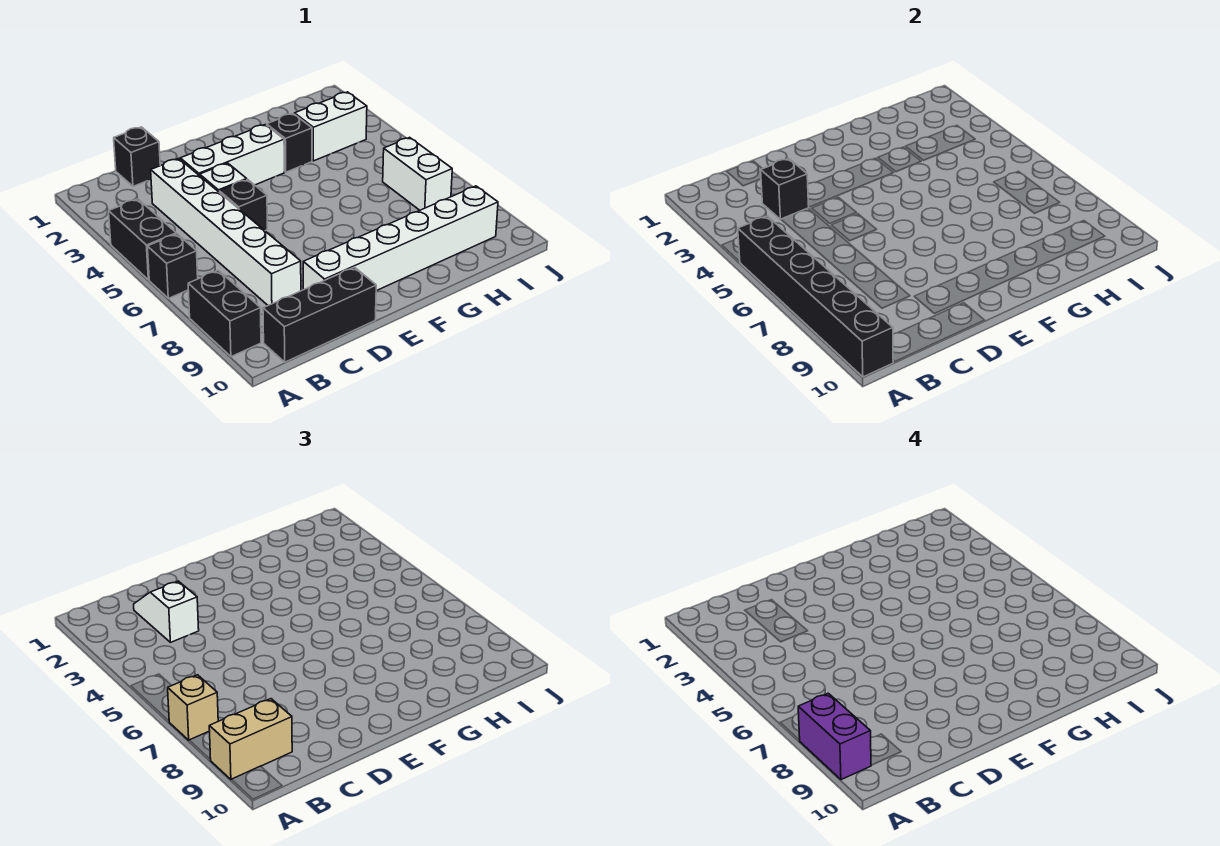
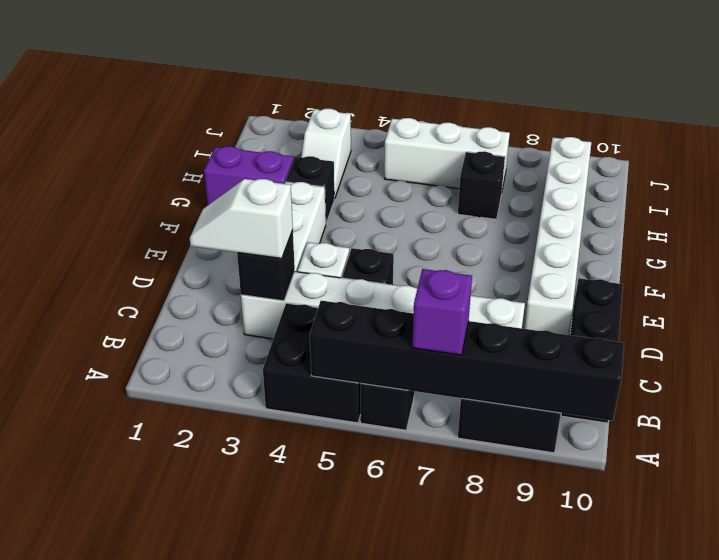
black 1x2 brick [109,199,176,280] -> black 2x2 brick [263,303,361,423]
tan 1x1 brick [168,675,218,740] -> purple 1x1 brick [412,269,472,355]
purple 1x2 brick [798,693,871,780] -> purple 1x2 brick moved to [204,146,293,205]
tan 1x2 brick [209,699,292,780] -> none
black 1x1 brick [114,127,160,186] -> black 1x1 brick moved to [458,151,505,219]
white 1x2 brick [294,92,367,161] -> white 1x2 slope [301,109,351,199]
white 1x2 brick [383,137,452,210] -> white 1x3 brick [384,118,510,189]

